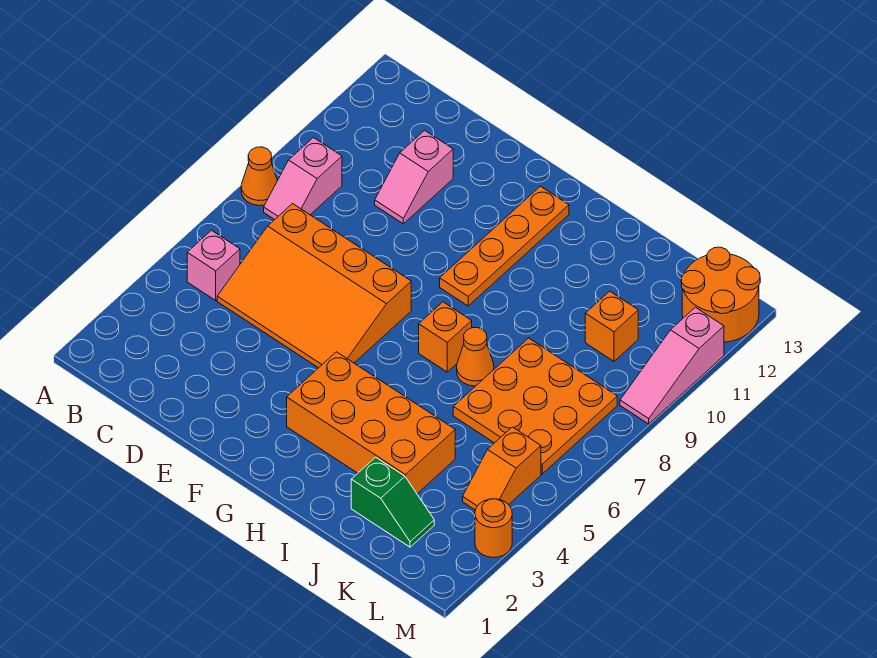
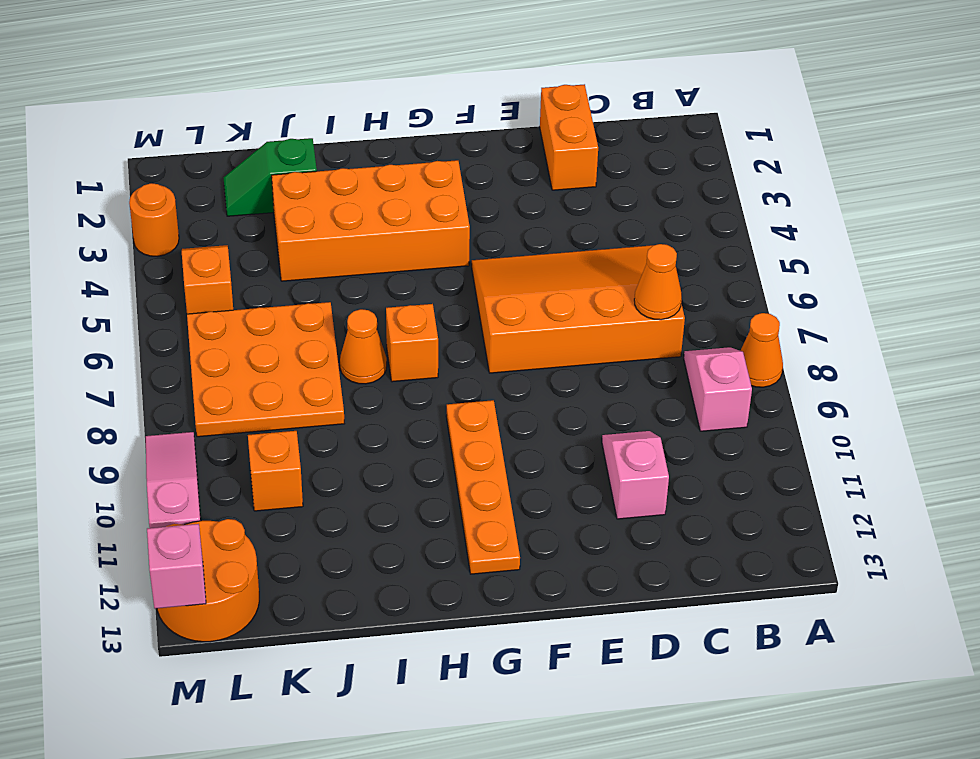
pink 1x1 brick [187,230,240,300] -> pink 1x1 brick moved to [147,524,206,609]
none -> orange 1x1 cone [634,244,682,320]
none -> orange 1x2 brick [540,84,598,190]

